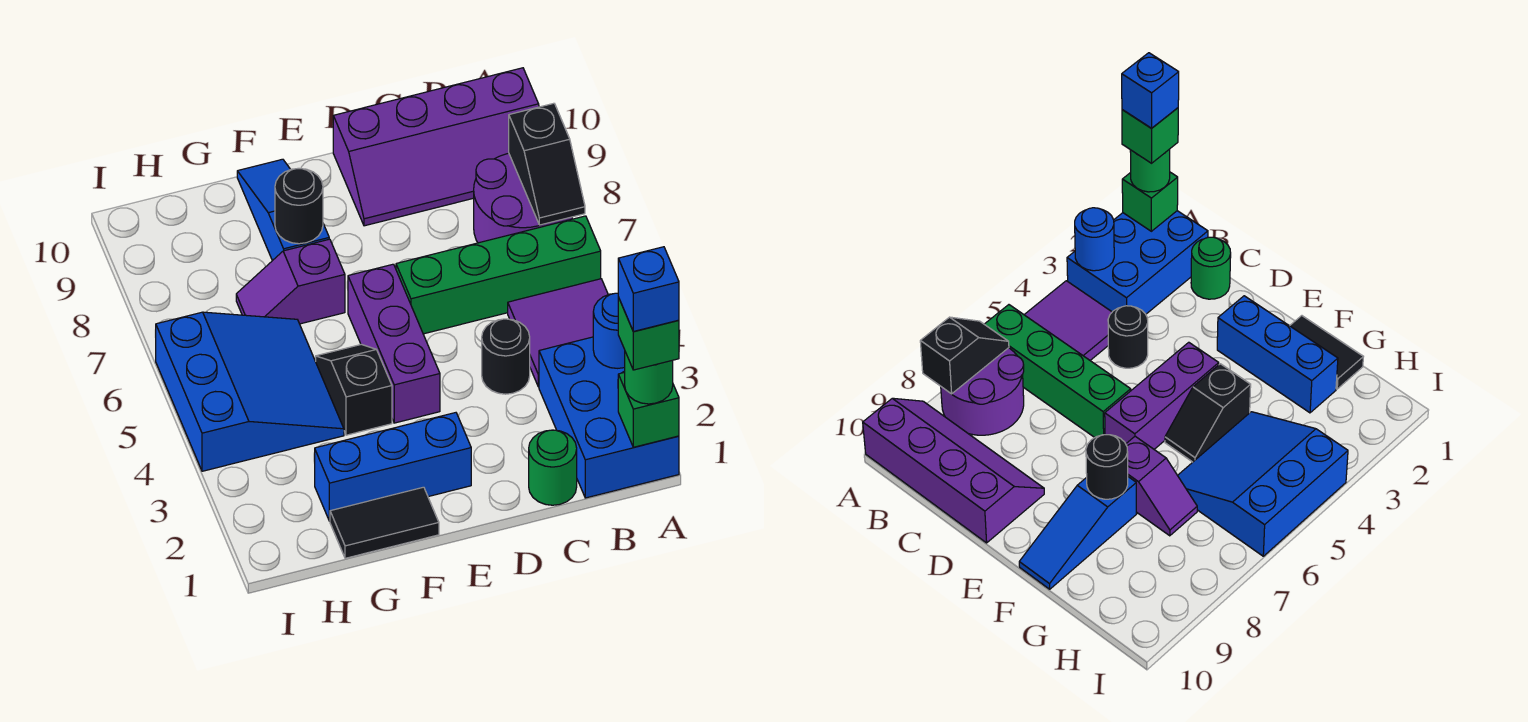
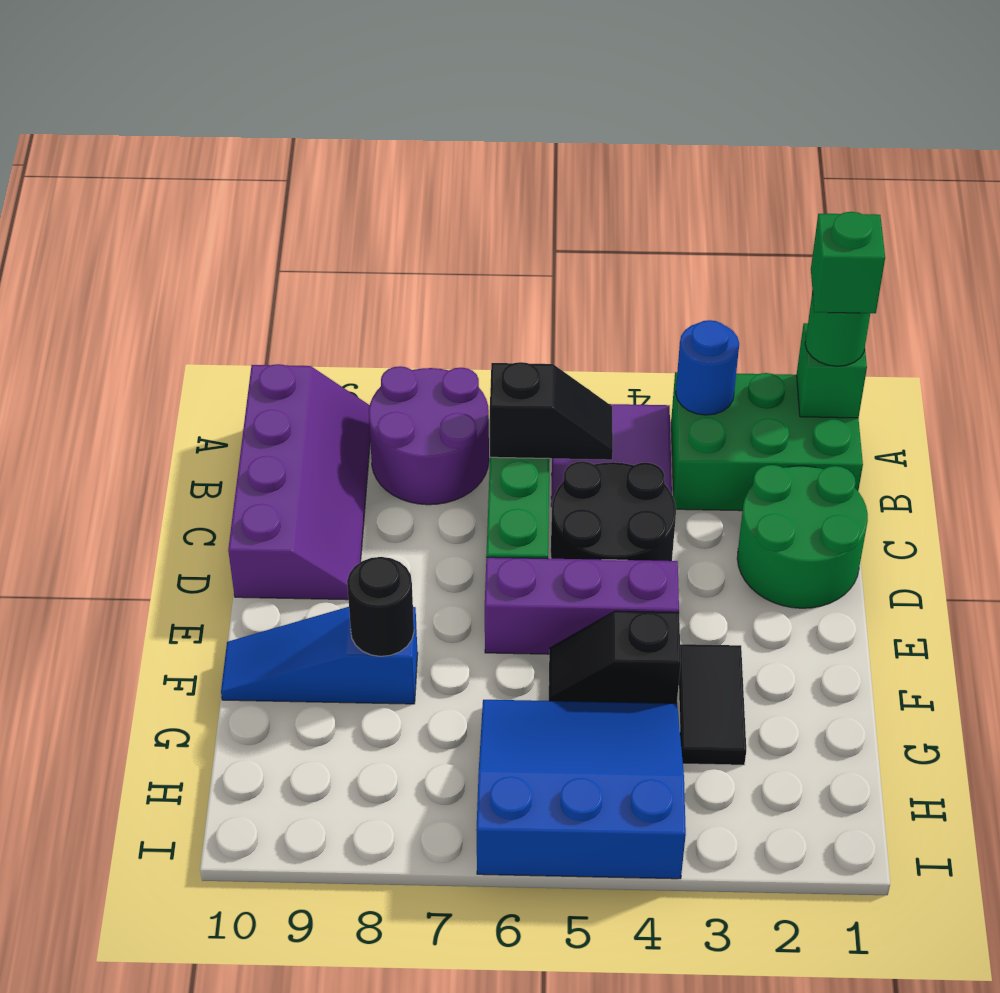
blue 2x3 brick [539,337,679,498] -> green 2x3 brick [671,372,863,511]
blue 1x1 brick [618,247,679,331] -> none
black 1x2 slope [509,103,585,225] -> black 1x2 slope moved to [490,362,613,460]
green 1x1 round brick [529,430,577,505] -> green 2x2 round brick [737,465,868,608]
black 1x1 round brick [482,319,530,394] -> black 2x2 round brick [551,461,676,561]
blue 1x3 brick [315,413,471,521] -> none
black 1x2 tile [330,487,439,558] -> black 1x2 tile moved to [679,644,746,765]
purple 1x2 slope [236,239,345,324] -> none

